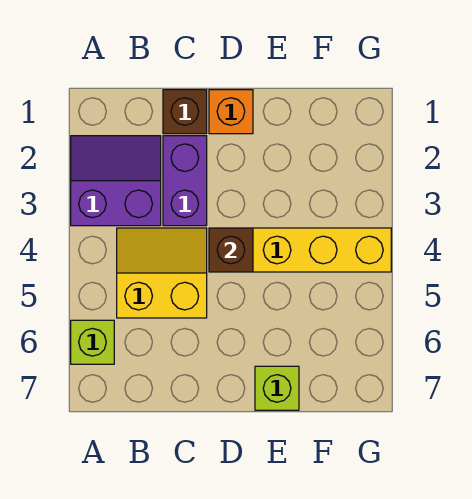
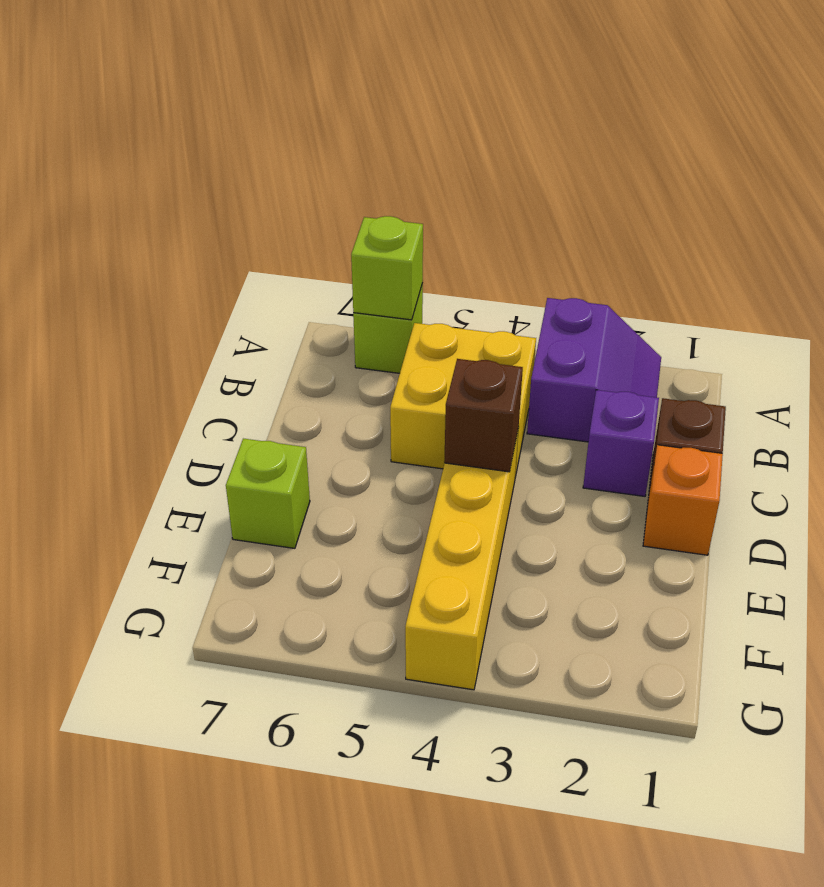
none -> lime 1x1 brick [351,216,423,320]
yellow 2x2 slope [117,228,207,318] -> yellow 2x2 brick [390,323,536,477]
purple 1x2 brick [163,136,207,226] -> purple 1x1 brick [583,390,659,496]

